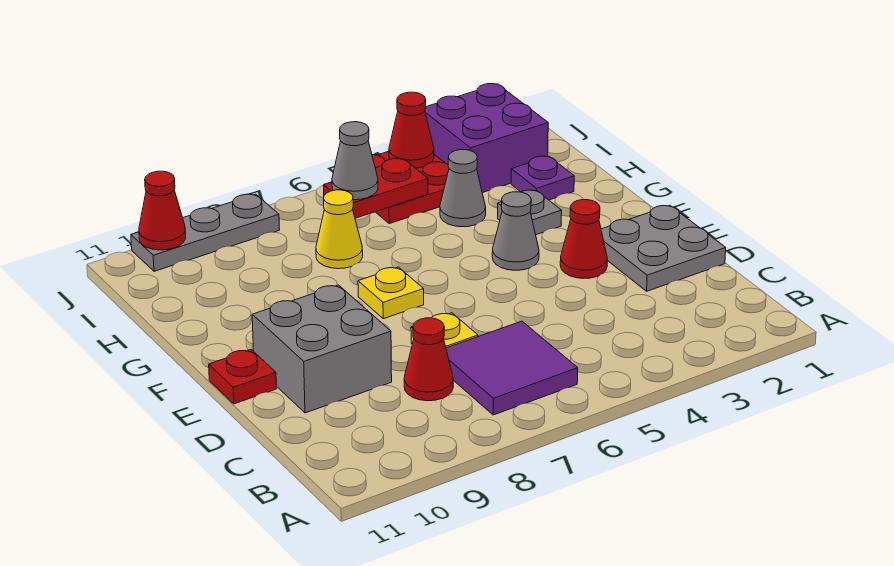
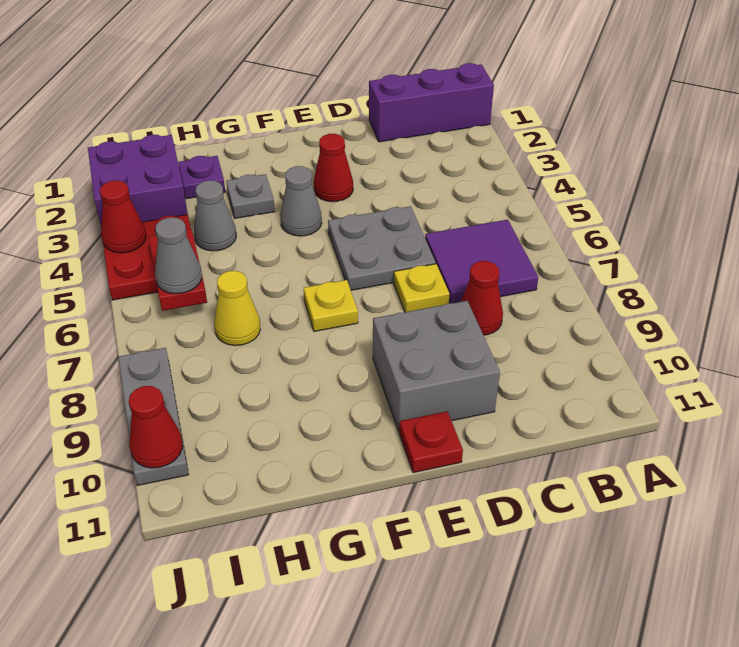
none -> purple 1x3 brick [369,63,494,142]
grey 2x2 plate [601,205,726,291] -> grey 2x2 plate moved to [328,206,436,290]

